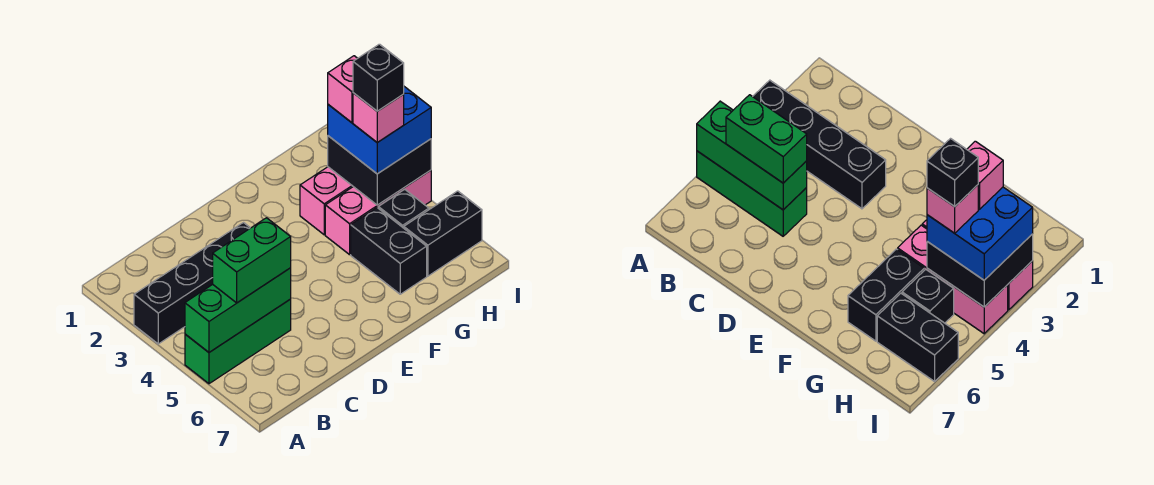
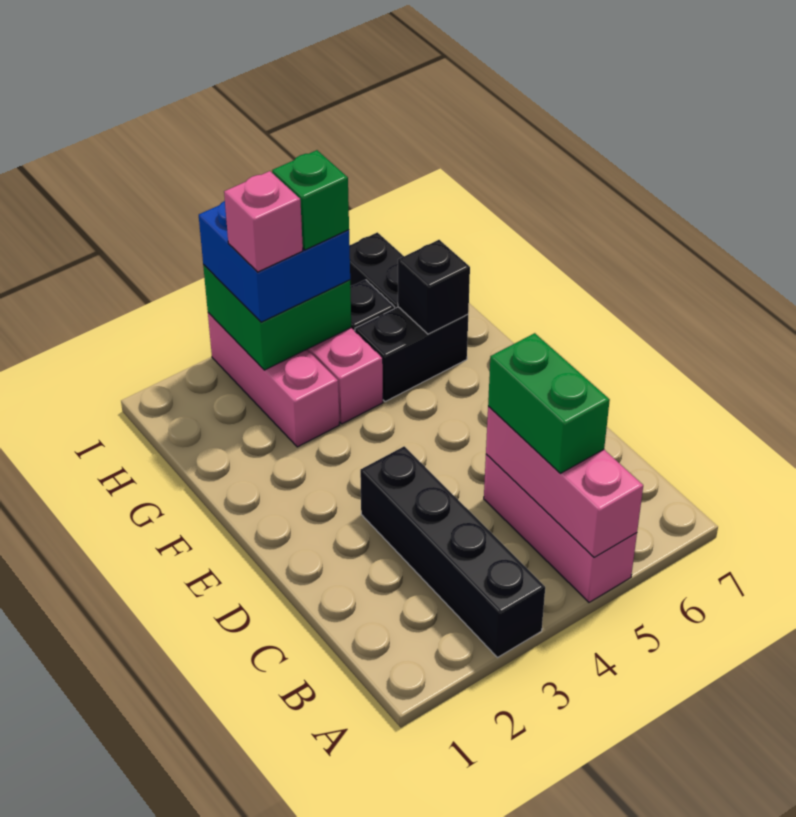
green 1x3 brick [185,299,291,384] -> pink 1x3 brick [484,454,637,602]
green 1x3 brick [185,268,291,352] -> pink 1x3 brick [486,407,643,557]
black 2x2 brick [328,136,431,205] -> green 2x2 brick [203,264,351,370]
pink 1x1 brick [353,93,404,142] -> green 1x1 brick [272,150,349,250]
black 1x1 brick [353,44,404,111] -> black 1x1 brick moved to [398,240,470,334]

